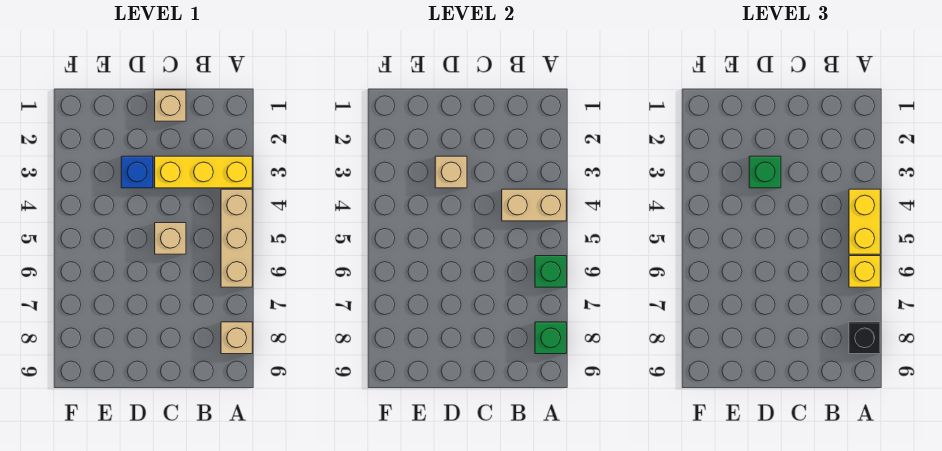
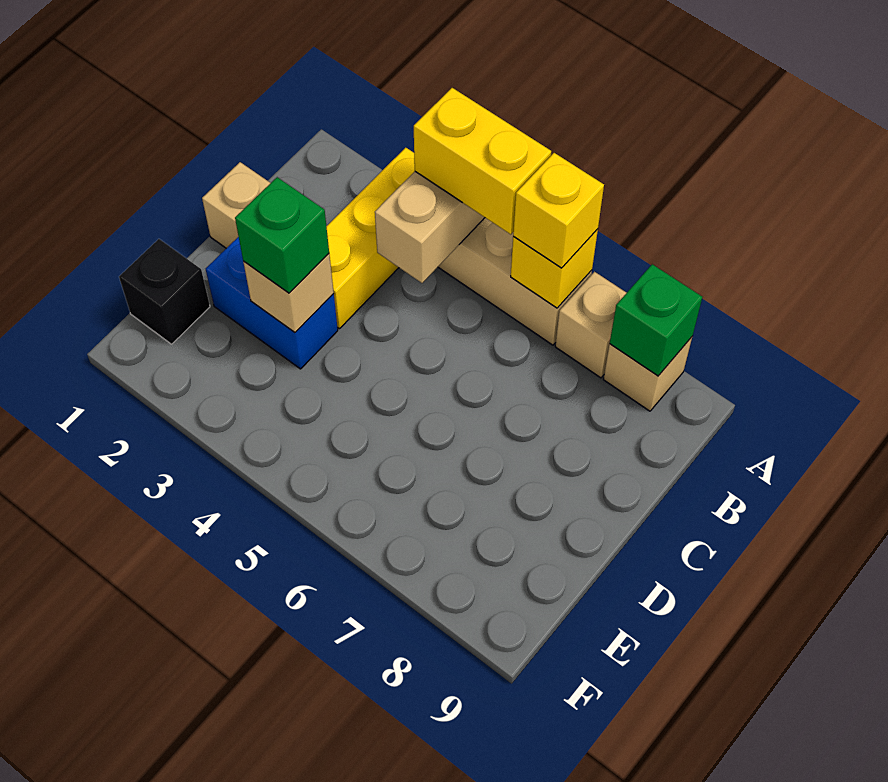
green 1x1 brick [535,256,566,287] -> yellow 1x1 brick [511,229,598,308]
black 1x1 brick [849,322,880,354] -> black 1x1 brick moved to [119,239,210,344]
tan 1x1 brick [155,223,186,254] -> tan 1x1 brick moved to [555,272,626,378]
blue 1x1 brick [121,156,153,188] -> blue 1x2 brick [206,237,338,369]

